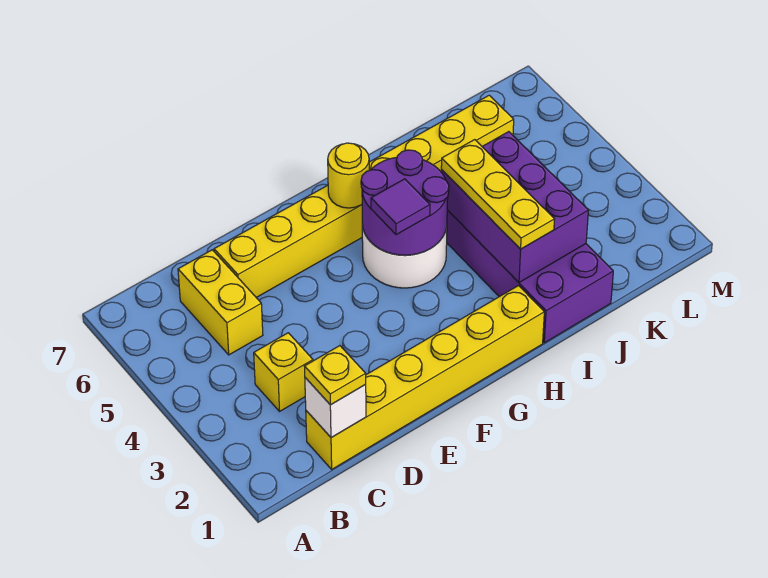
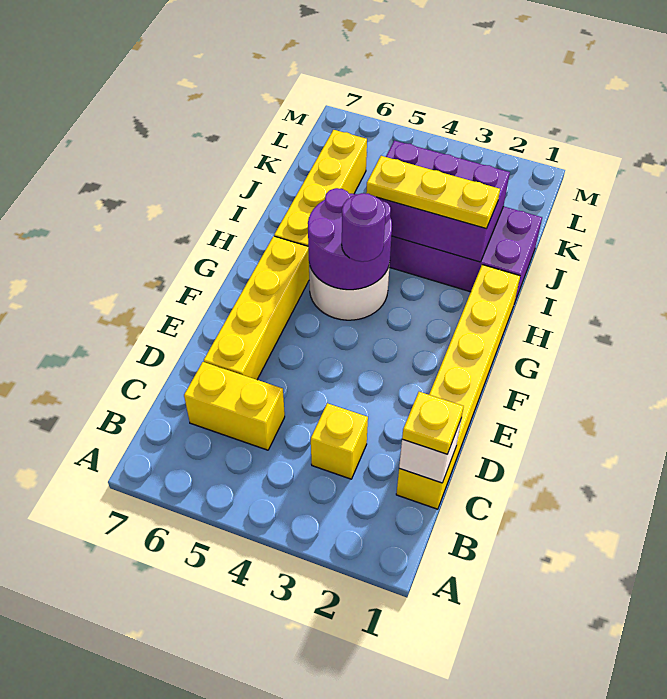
purple 1x1 tile [371,179,430,235] -> purple 1x1 round brick [342,193,386,262]
yellow 1x1 round brick [328,143,369,208] -> none

